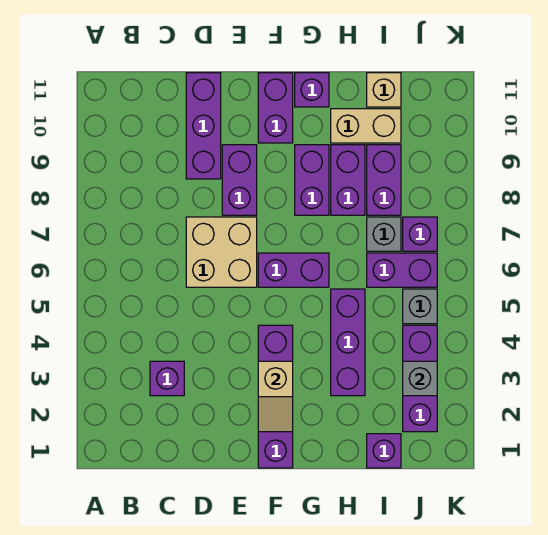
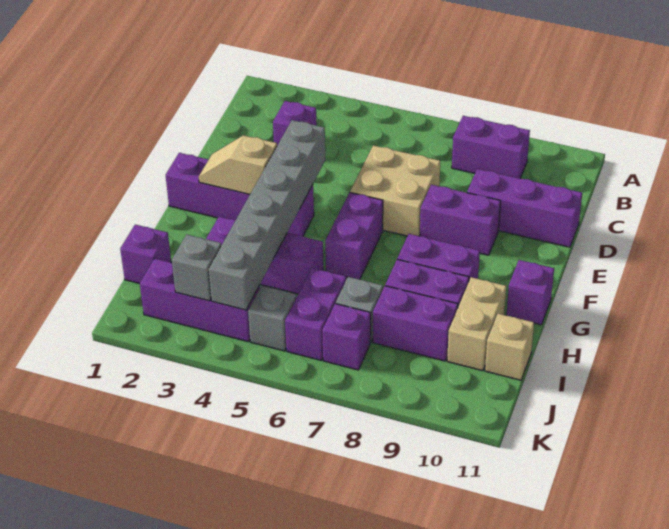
none -> grey 1x6 brick [209,120,325,310]
purple 1x2 brick [258,73,293,143] -> purple 1x2 brick moved to [452,116,530,178]

